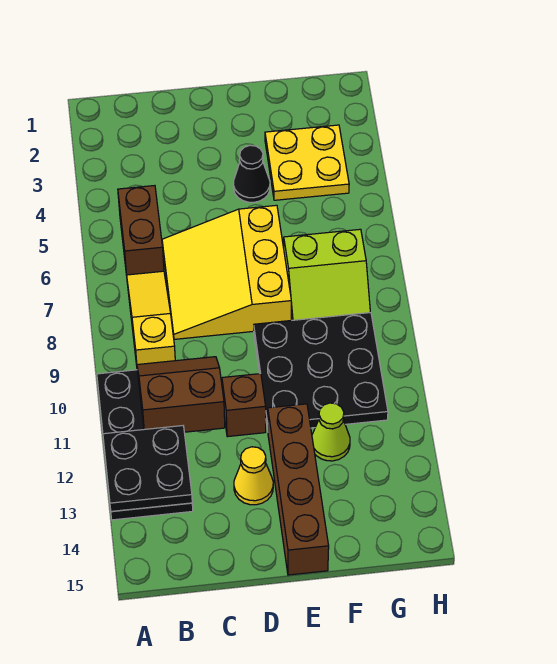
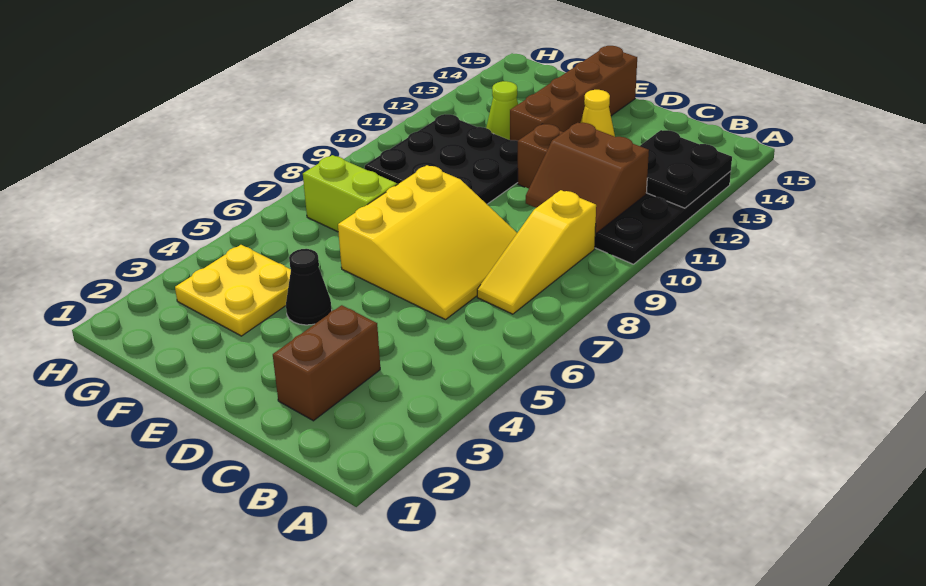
brown 1x2 brick [118,186,164,275] -> brown 1x2 brick moved to [273,305,380,421]

